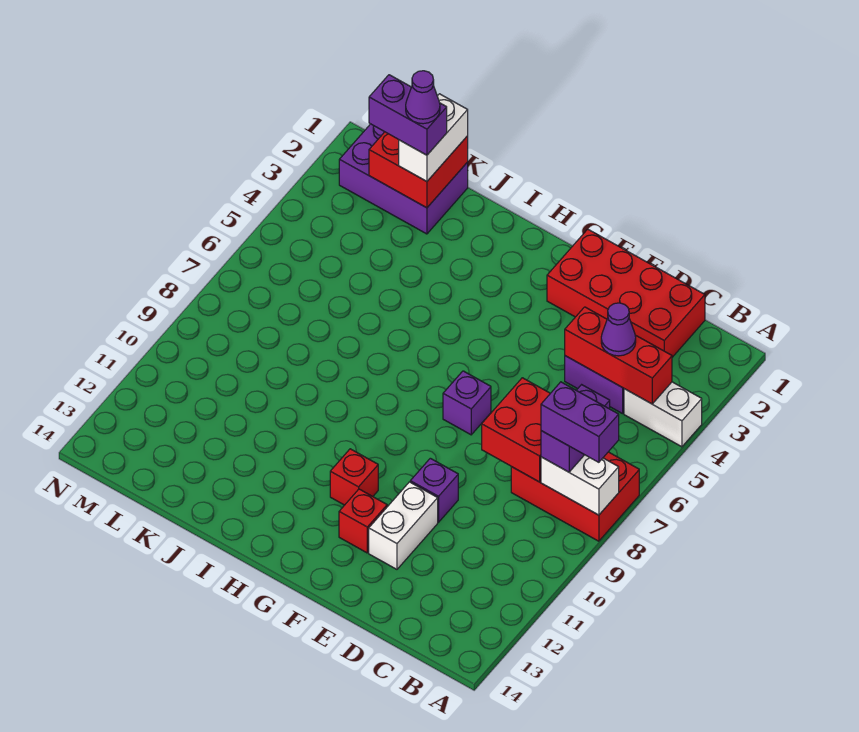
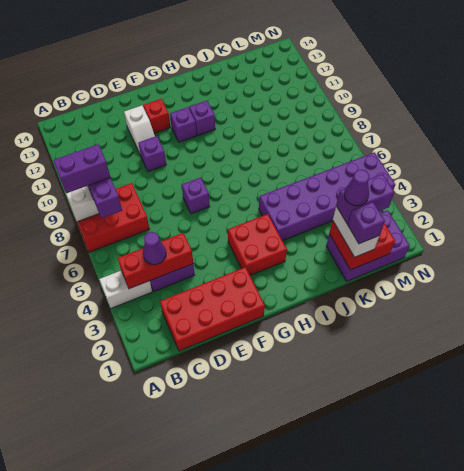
red 2x2 brick [482,378,550,482] -> red 2x2 brick moved to [228,214,287,275]
white 1x2 brick [369,482,438,569] -> white 1x2 slope [124,105,155,154]
red 1x1 brick [330,449,378,505] -> purple 1x1 brick [170,107,197,142]
none -> purple 1x1 brick [189,101,215,135]
none -> purple 2x6 brick [259,152,395,241]
none -> purple 1x1 brick [348,202,385,244]

